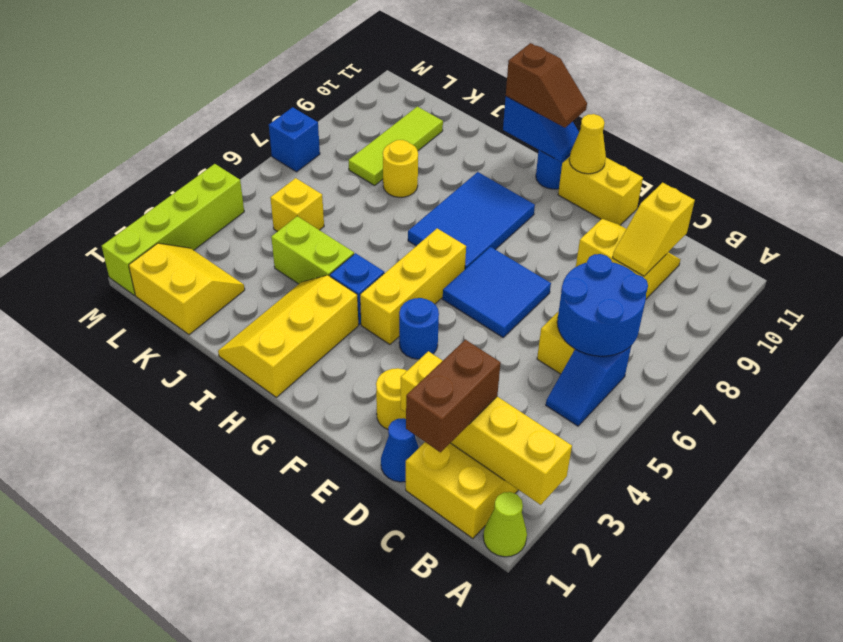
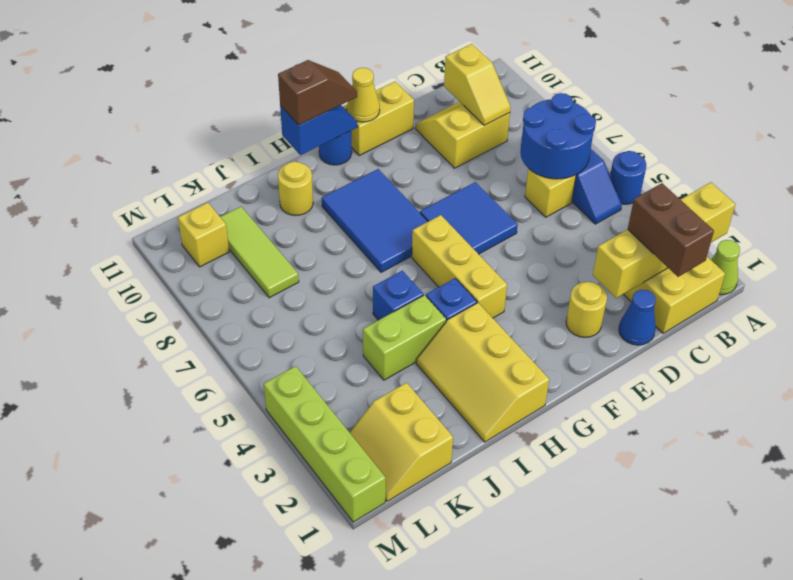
blue 1x1 round brick [399,298,439,359] -> blue 1x1 round brick moved to [610,151,646,204]
yellow 1x1 round brick [383,140,418,197] -> yellow 1x1 round brick moved to [278,162,313,216]
yellow 2x2 slope [129,243,245,335] -> yellow 2x2 slope turned to [350,383,453,501]
yellow 1x1 brick [270,178,324,232] -> yellow 1x1 brick moved to [178,203,229,267]
blue 1x1 brick [269,107,320,172] -> blue 1x1 brick moved to [373,271,423,320]

